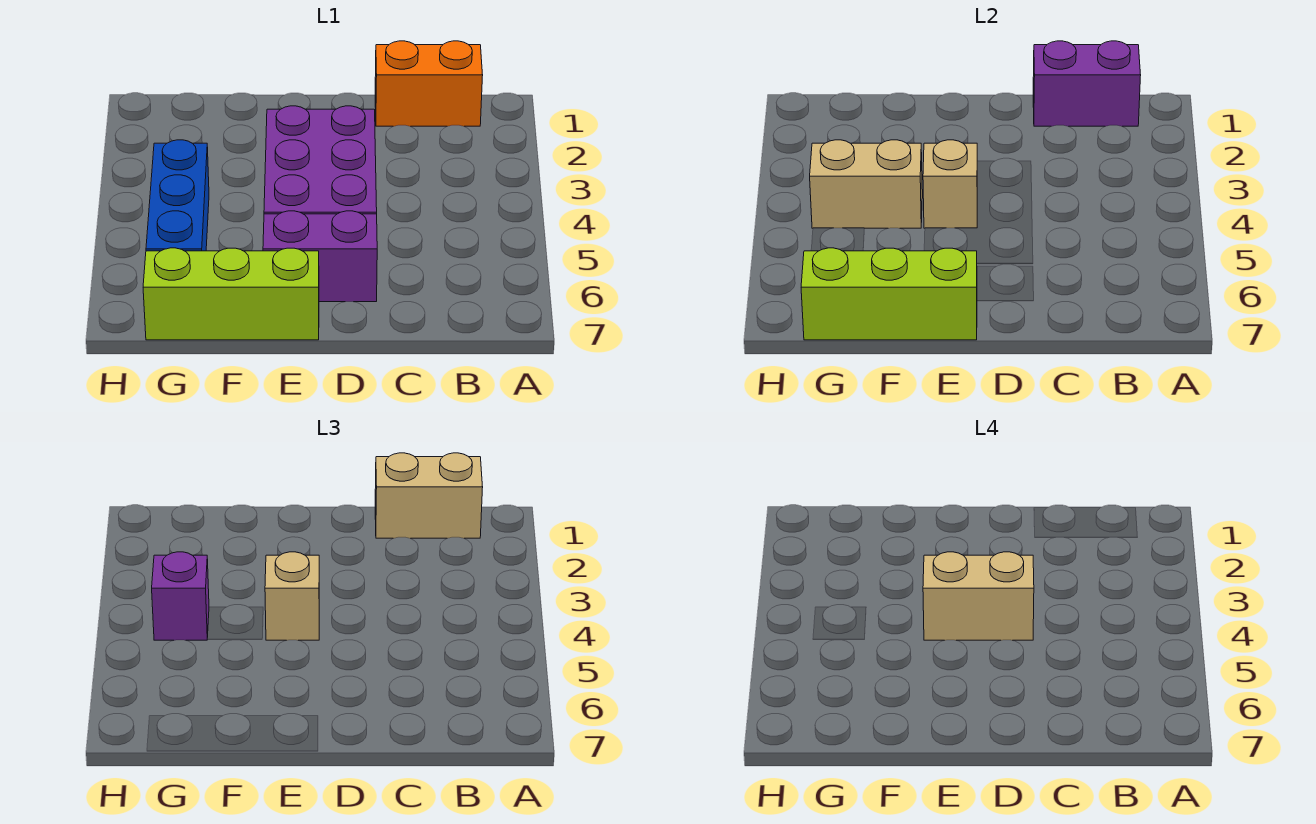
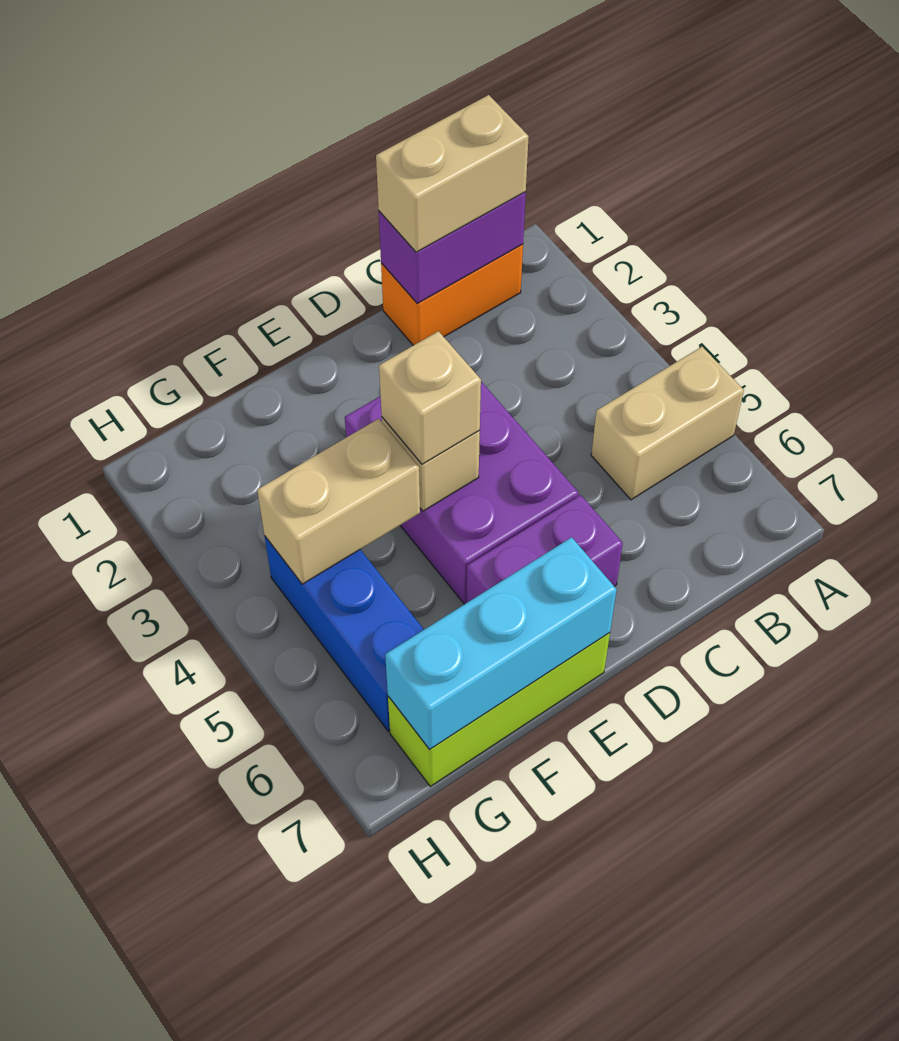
tan 1x2 brick [923,552,1034,640] -> tan 1x2 brick moved to [591,347,744,500]
lime 1x3 brick [801,248,977,340] -> cyan 1x3 brick [385,537,617,749]
purple 1x1 brick [152,552,209,640] -> none

